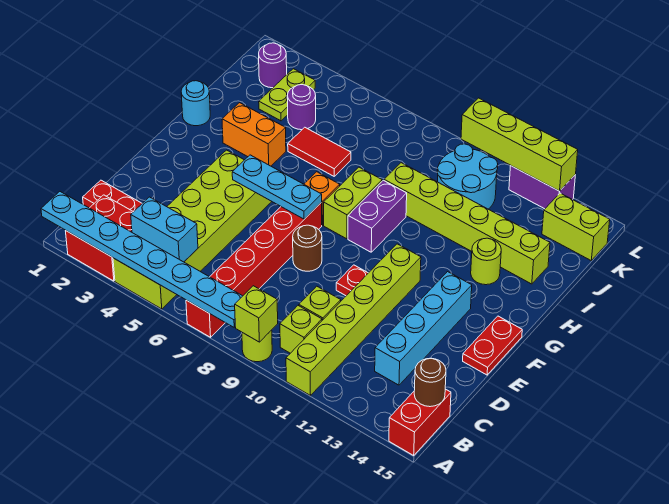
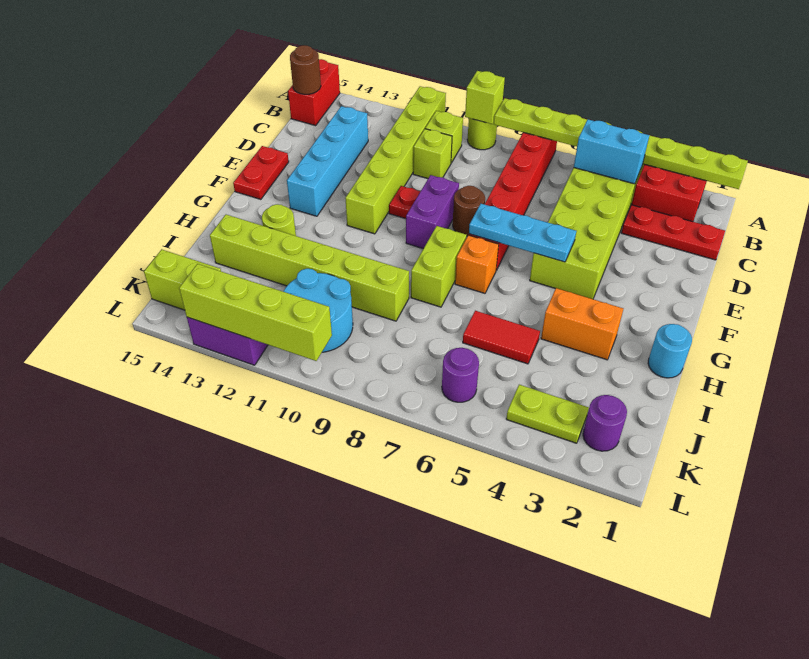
cyan 1x8 plate [41,192,242,327] -> lime 1x8 plate [494,98,748,189]
purple 1x2 brick [348,180,407,252] -> purple 1x2 brick moved to [406,175,459,249]
lime 1x2 plate [259,69,315,121] -> lime 1x2 plate turned to [506,385,589,443]
purple 1x1 round brick [287,85,316,130] -> purple 1x1 round brick moved to [442,348,479,402]

